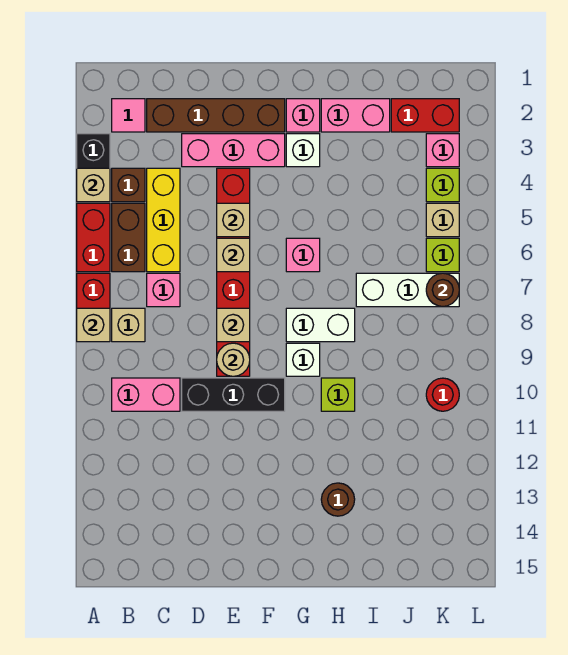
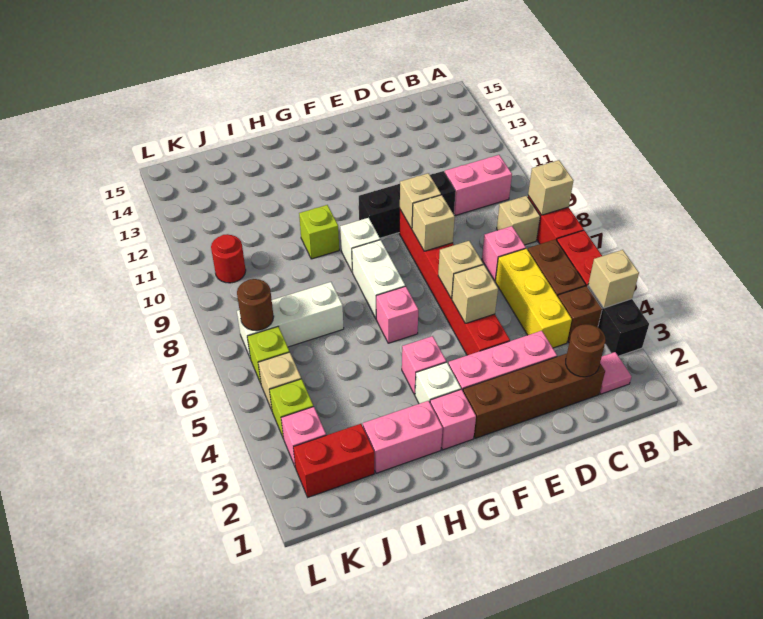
tan 1x1 round brick [217,343,250,376] -> tan 1x1 brick [400,173,441,229]
none -> pink 1x1 brick [402,336,446,395]
white 1x2 brick [286,308,355,342] -> white 1x2 brick turned to [352,240,405,318]
brown 1x1 round brick [321,483,355,516] -> brown 1x1 round brick moved to [566,324,606,377]

